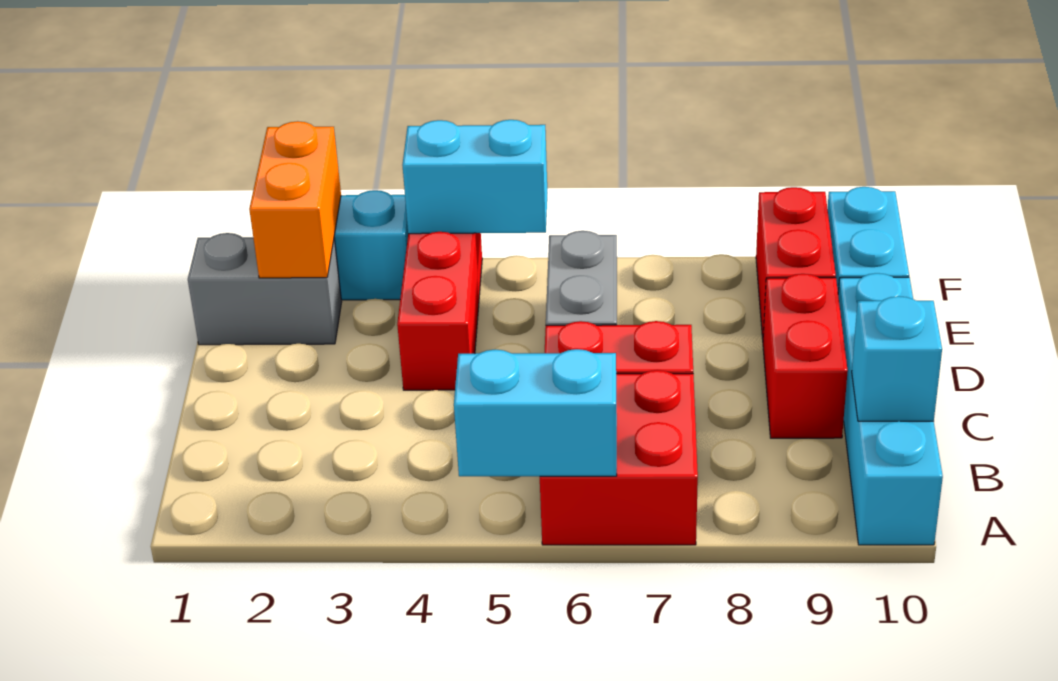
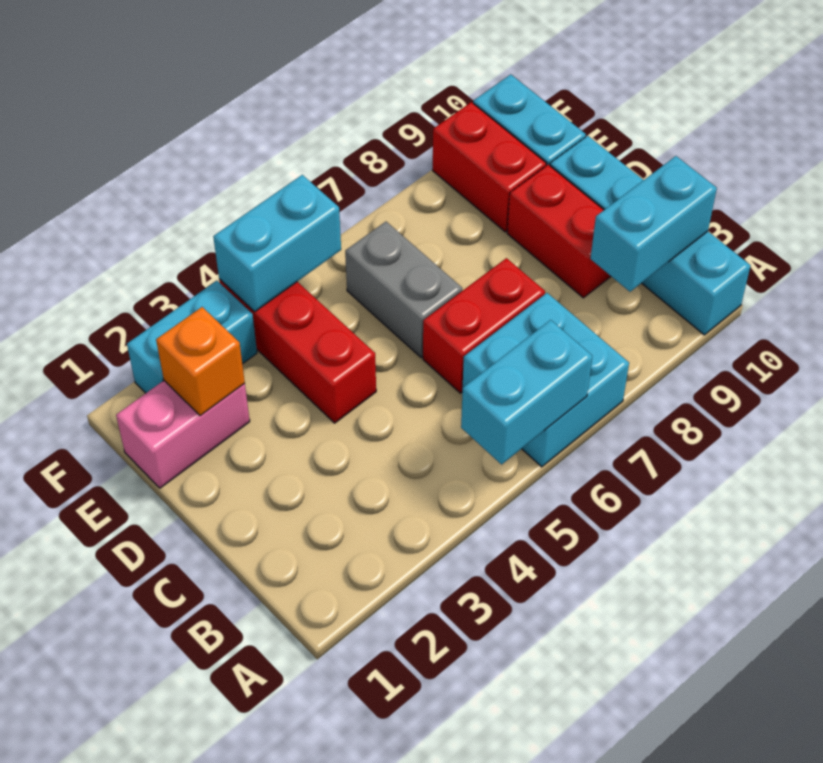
red 2x2 brick [540,370,698,545] -> cyan 2x2 brick [462,293,629,467]
cyan 1x1 brick [852,296,942,421] -> cyan 1x2 brick [590,156,717,292]
grey 1x2 brick [188,233,342,345] -> pink 1x2 brick [116,381,250,488]
orange 1x2 brick [249,121,341,278] -> orange 1x1 brick [156,307,245,416]

